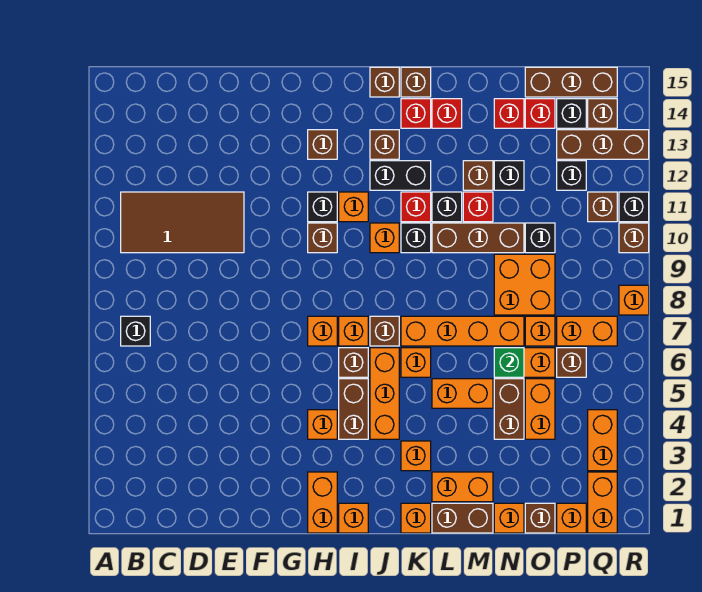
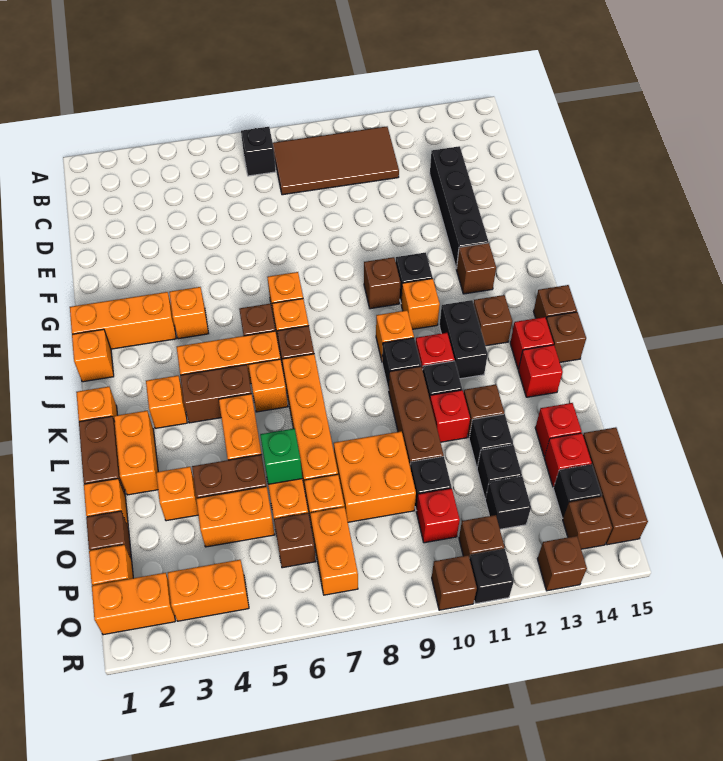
brown 2x4 tile [121,192,244,253] -> brown 2x4 tile turned to [273,127,399,195]
none -> black 1x4 brick [430,146,488,269]
orange 1x2 brick [308,472,337,533] -> orange 1x3 brick [70,292,176,349]
brown 1x2 brick [339,379,368,439] -> brown 1x2 brick moved to [180,365,252,423]
none -> black 1x1 brick [477,445,522,499]
none -> red 1x1 brick [416,488,460,543]
brown 1x3 brick [557,130,649,159] -> brown 1x1 brick [537,536,587,591]
orange 1x1 brick [619,285,649,315] -> orange 1x1 brick moved to [156,467,198,521]

